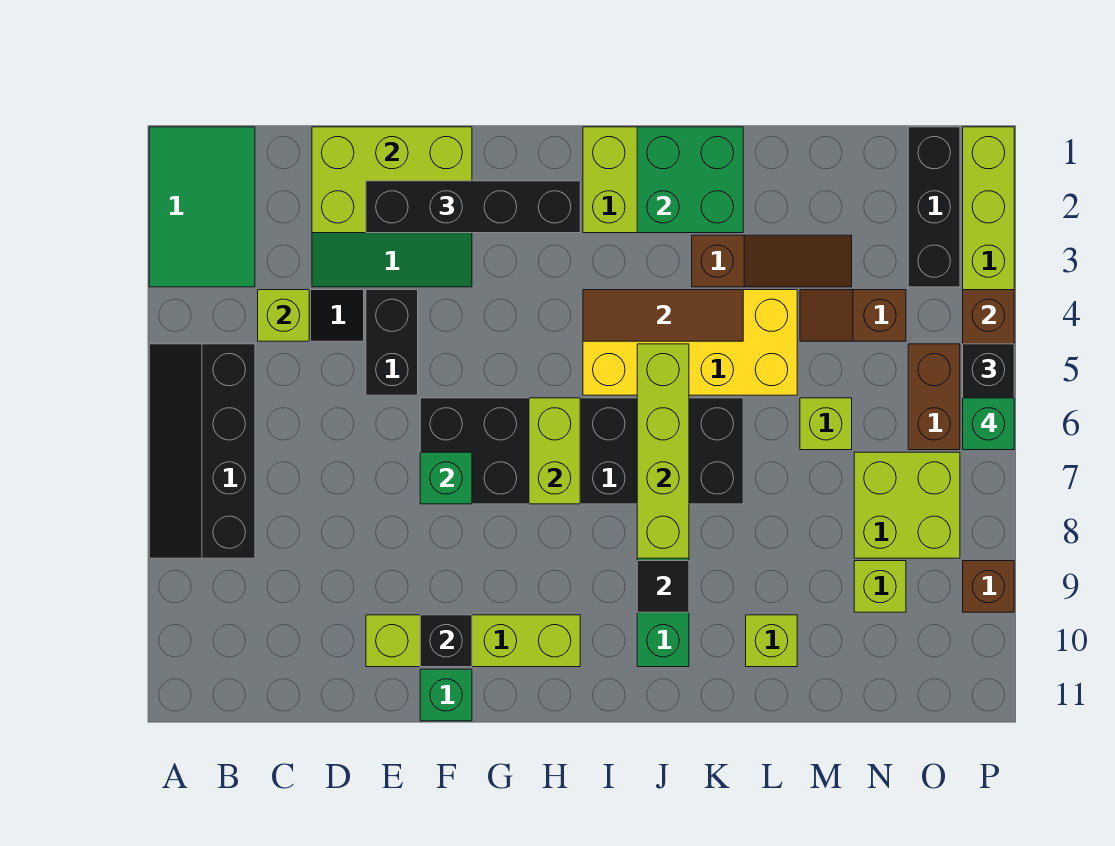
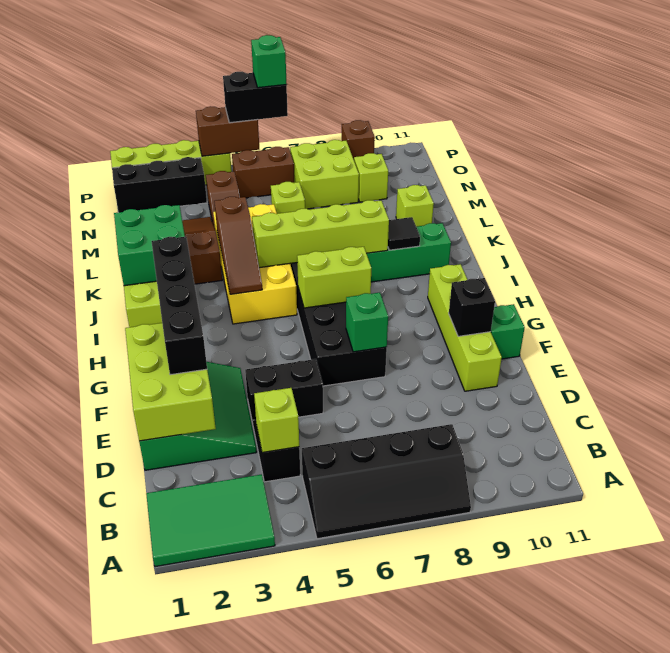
brown 1x3 tile [583,290,743,341] -> brown 1x3 slope [214,197,262,294]

